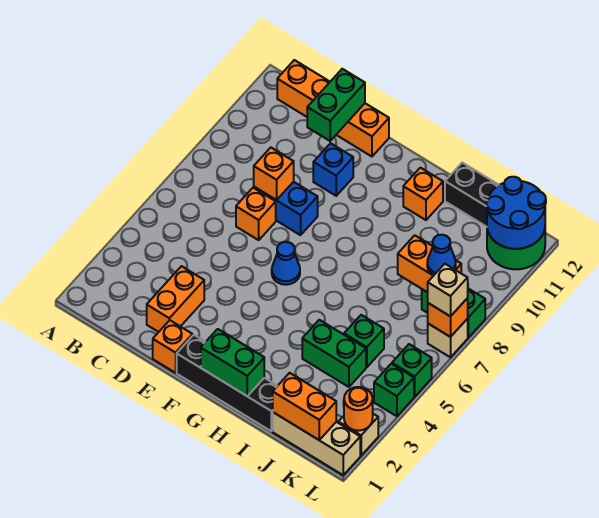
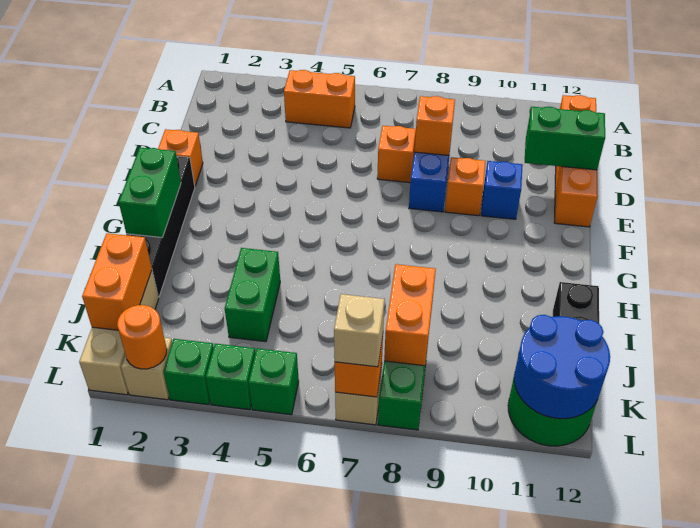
orange 1x2 brick [147,266,204,332] -> orange 1x2 brick moved to [284,70,355,128]
blue 1x1 cone [272,242,300,285] -> none
orange 1x1 brick [403,168,443,220] -> orange 1x1 brick moved to [445,157,486,216]
green 1x1 brick [344,315,384,367] -> green 1x1 brick moved to [163,339,214,405]
blue 1x1 cone [427,235,456,276] -> none

